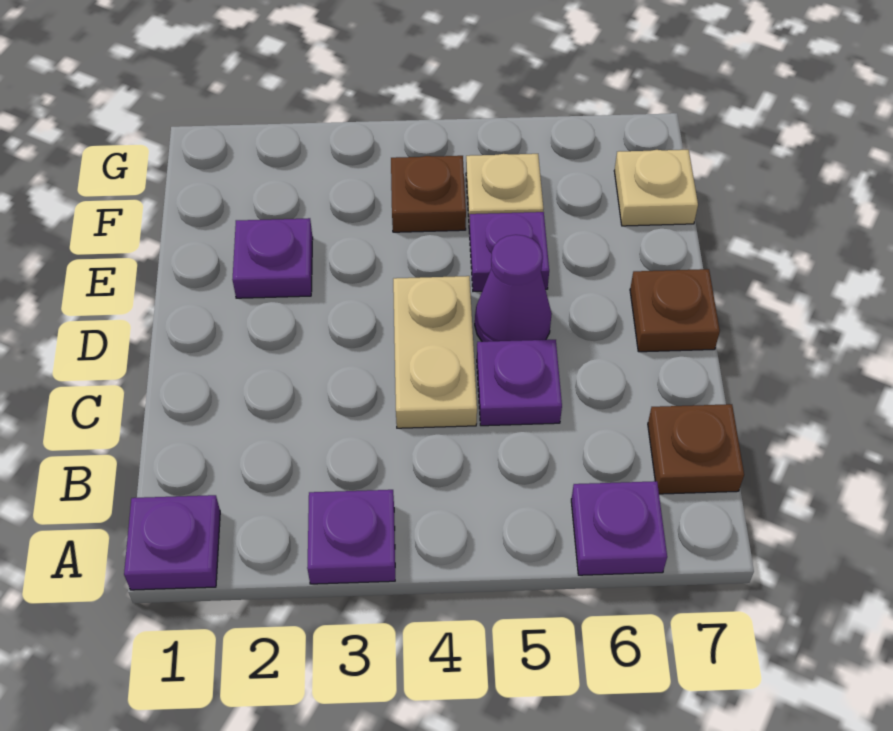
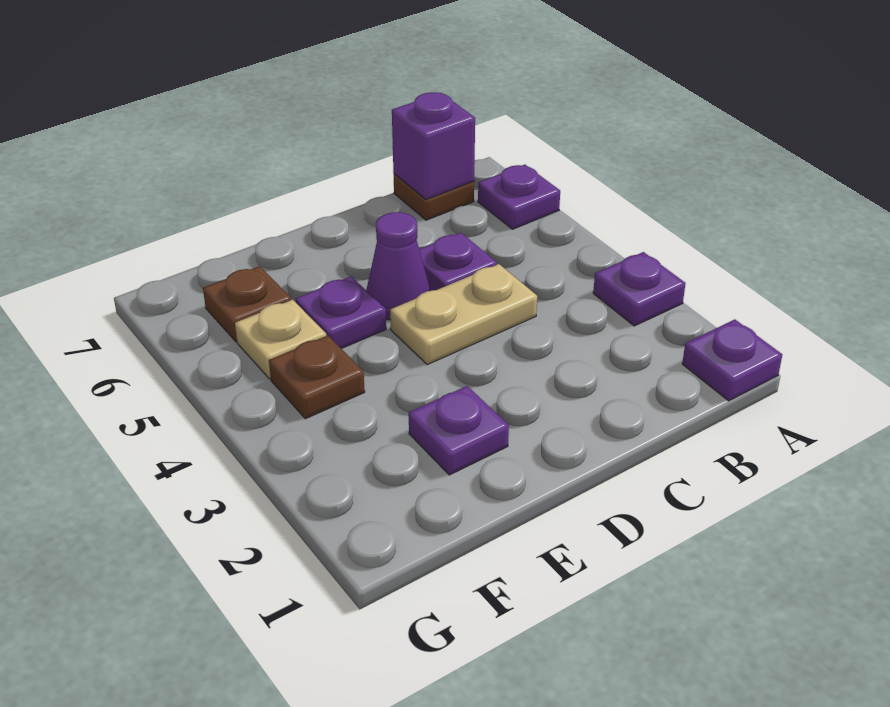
none -> purple 1x1 brick [392,92,475,199]
brown 1x1 plate [630,269,720,352] -> brown 1x1 plate moved to [203,266,291,342]
tan 1x1 plate [614,150,698,226] -> none

